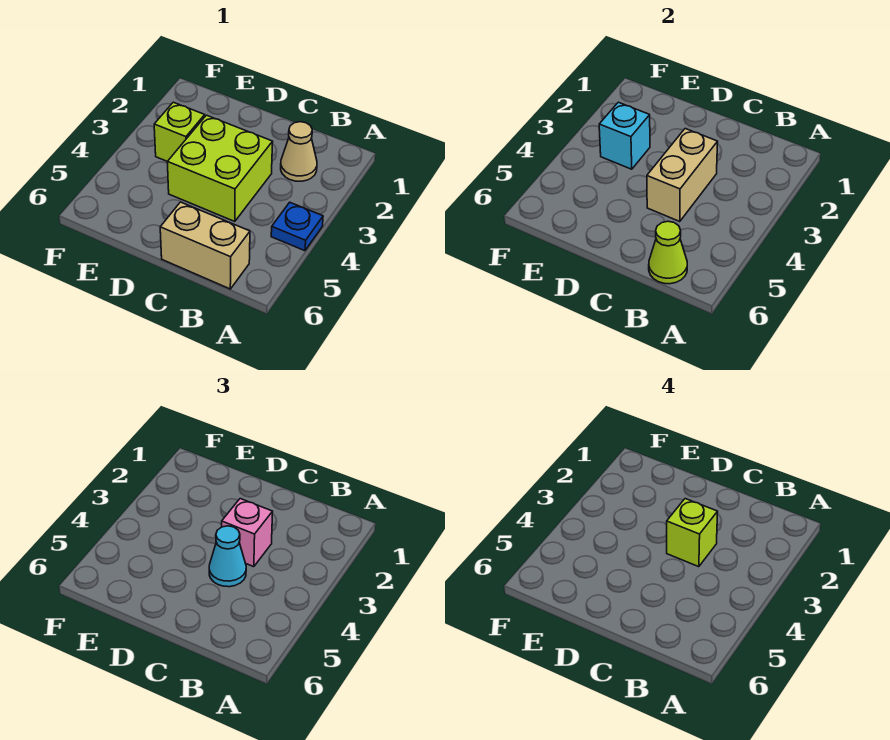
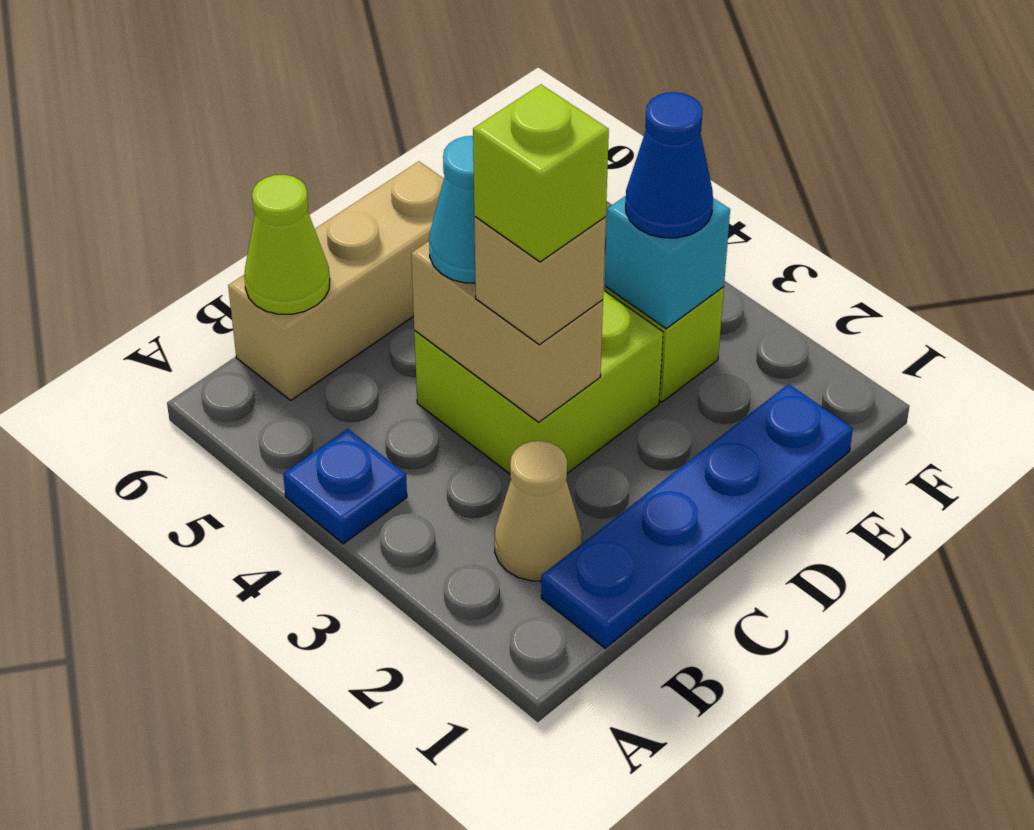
none -> blue 1x4 plate [541,384,853,648]
tan 1x2 brick [160,202,250,289] -> tan 1x3 brick [228,162,444,400]
pink 1x1 brick [222,499,273,567] -> tan 1x1 brick [474,217,606,345]
none -> blue 1x1 cone [626,92,713,238]

